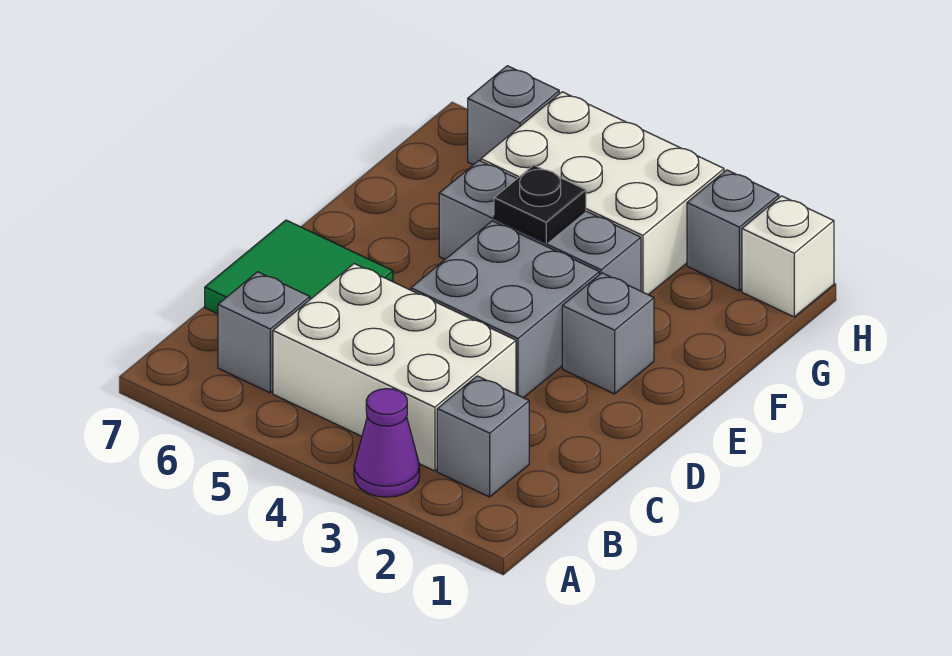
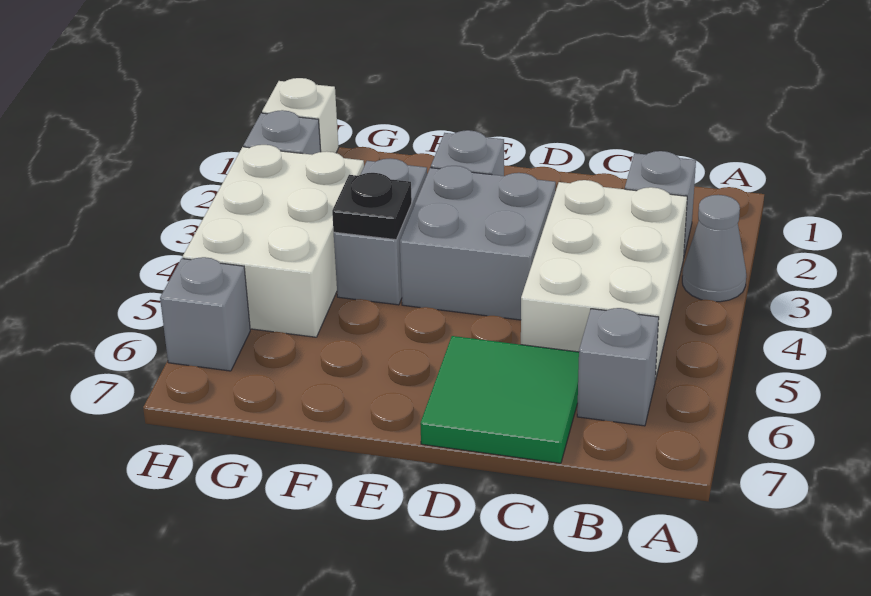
purple 1x1 cone [354,389,420,497] -> grey 1x1 cone [682,195,746,302]
grey 1x3 brick [439,161,641,291] -> grey 1x2 brick [334,158,427,305]

